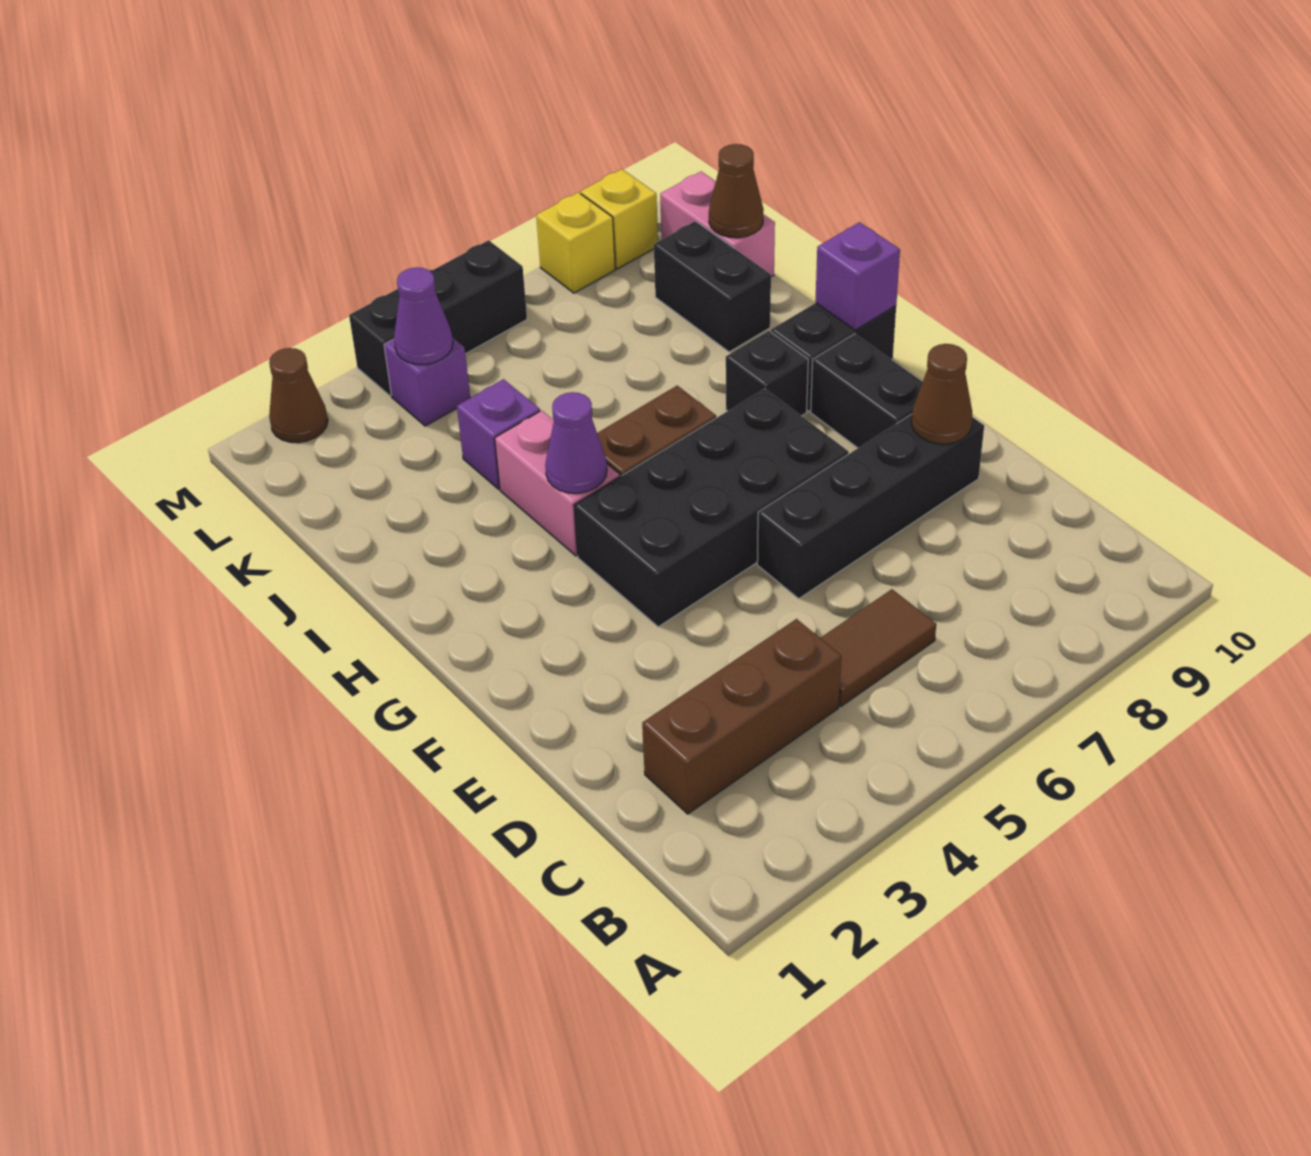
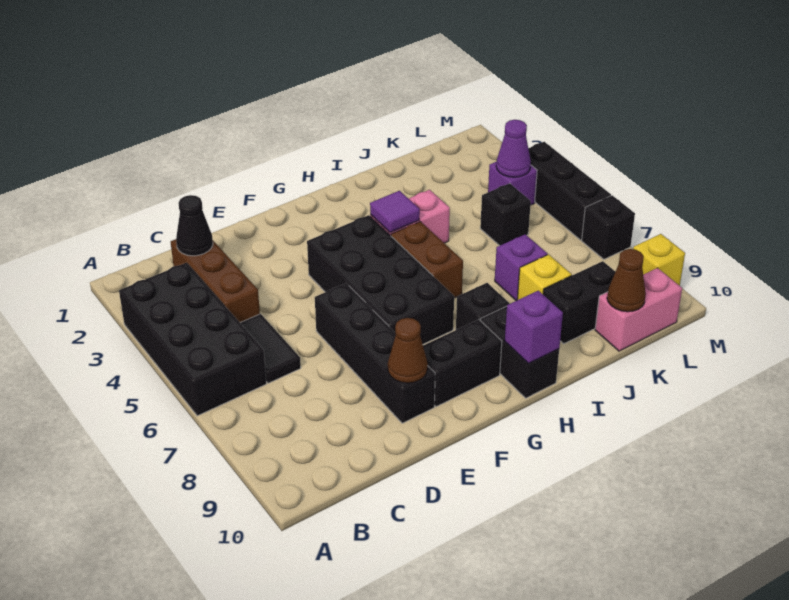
none -> black 2x4 brick [119,263,266,416]
none -> black 1x1 cone [176,195,213,256]
brown 1x2 tile [821,589,936,706] -> black 1x2 tile [241,314,301,383]
purple 1x1 cone [545,392,607,493] -> purple 1x1 tile [370,191,420,233]
purple 1x1 brick [457,379,540,489] -> purple 1x1 brick moved to [495,234,547,301]
none -> black 1x1 brick [480,183,531,246]
brown 1x1 cone [269,348,328,443] -> none
none -> black 1x1 brick [582,195,635,259]
yellow 1x1 brick [536,192,615,293] -> yellow 1x1 brick moved to [517,254,572,300]

